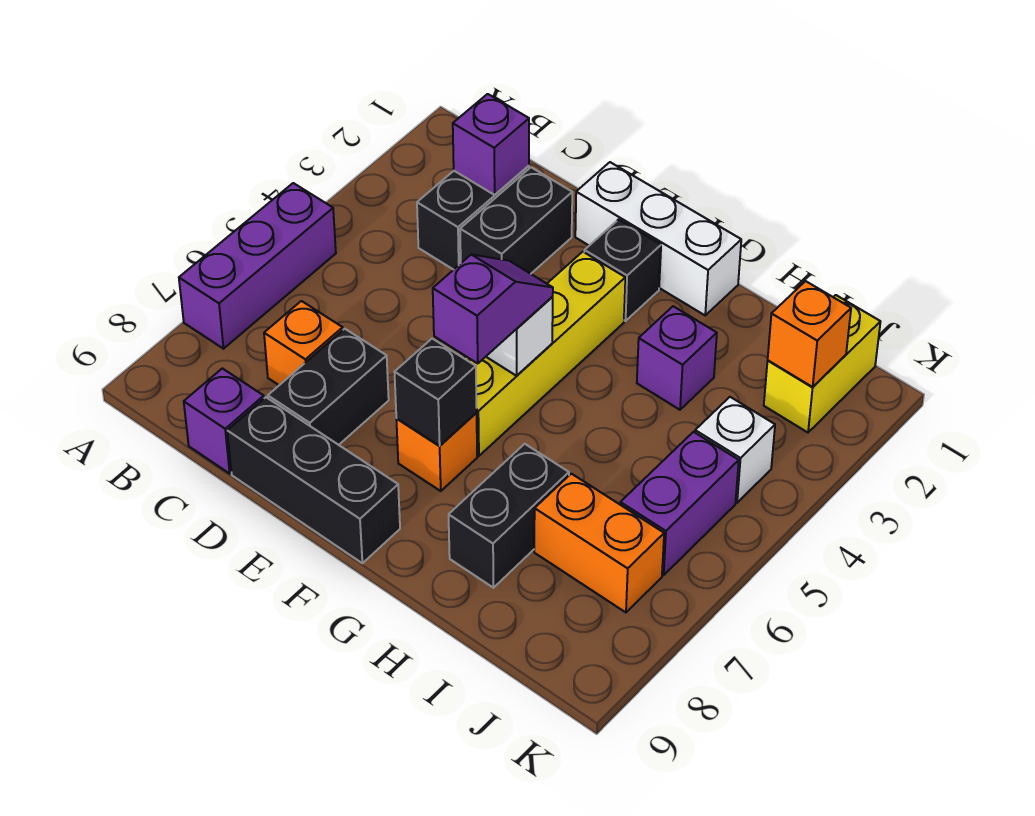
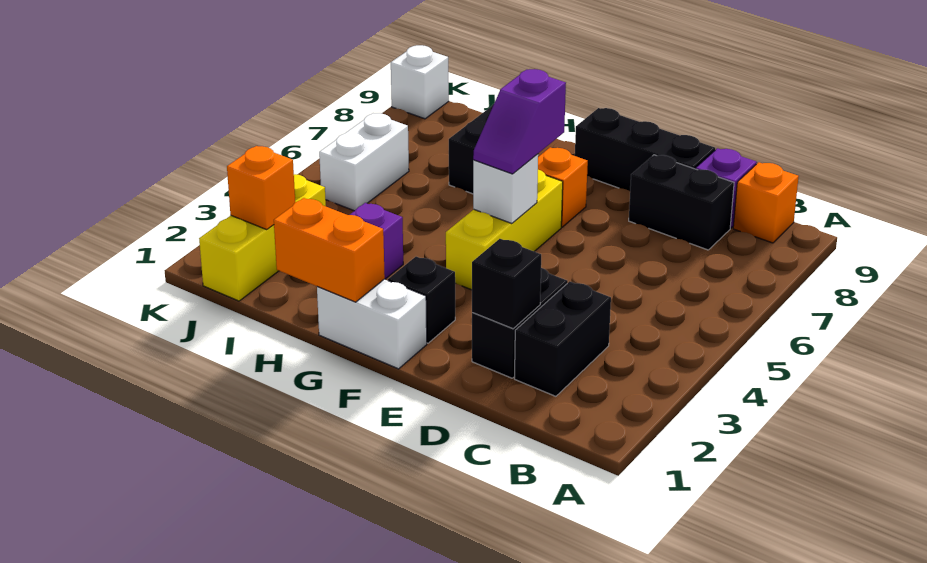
purple 1x3 brick [179,183,336,349] -> none
purple 1x1 brick [453,94,529,195] -> none
orange 1x1 brick [264,301,343,385] -> orange 1x1 brick moved to [733,162,799,243]
black 1x2 brick [268,329,389,445] -> black 1x2 brick turned to [629,155,734,250]
white 1x3 brick [575,162,741,315] -> white 1x2 brick [317,279,427,369]
yellow 1x4 brick [464,252,625,456] -> yellow 1x3 brick [446,170,563,290]
black 1x1 brick [395,339,477,446] -> black 1x1 brick moved to [472,239,541,329]
orange 1x2 brick [534,474,664,612] -> orange 1x2 brick moved to [274,198,385,302]
yellow 1x2 brick [764,295,880,432] -> yellow 1x3 brick [199,174,326,301]
white 1x1 brick [695,397,775,503] -> white 1x1 brick moved to [391,45,449,119]
purple 1x2 brick [620,432,739,575] -> white 1x2 brick [319,113,409,211]

